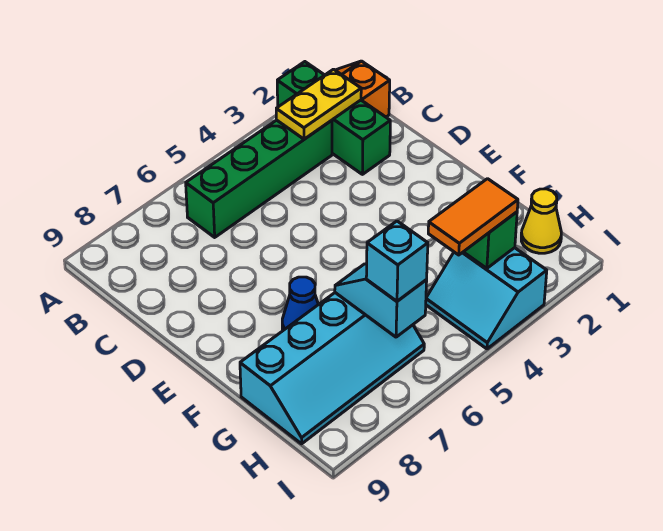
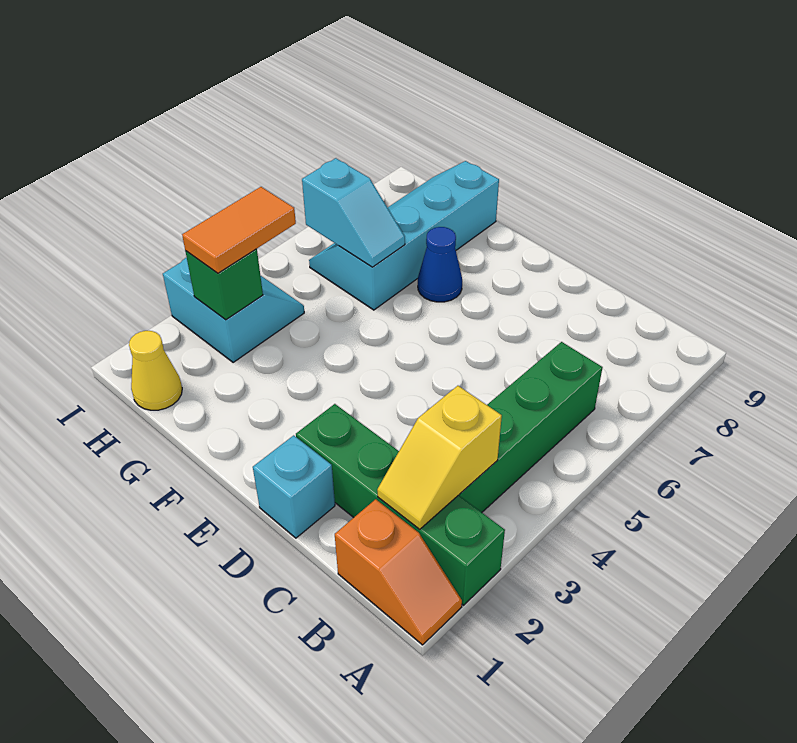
green 1x3 brick [277,62,390,174] -> green 1x4 brick [296,404,505,605]
yellow 1x2 plate [276,69,361,139] -> yellow 1x2 slope [377,386,502,529]
cyan 1x1 brick [366,221,428,301] -> cyan 1x1 brick moved to [253,435,335,538]

